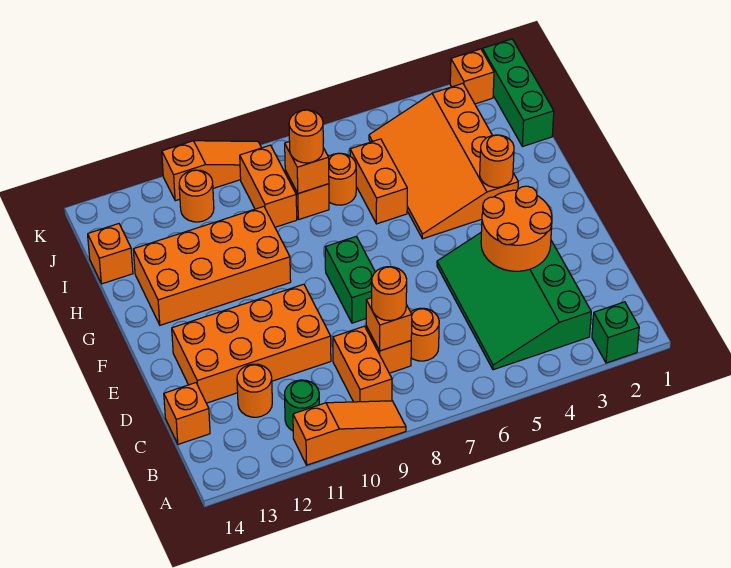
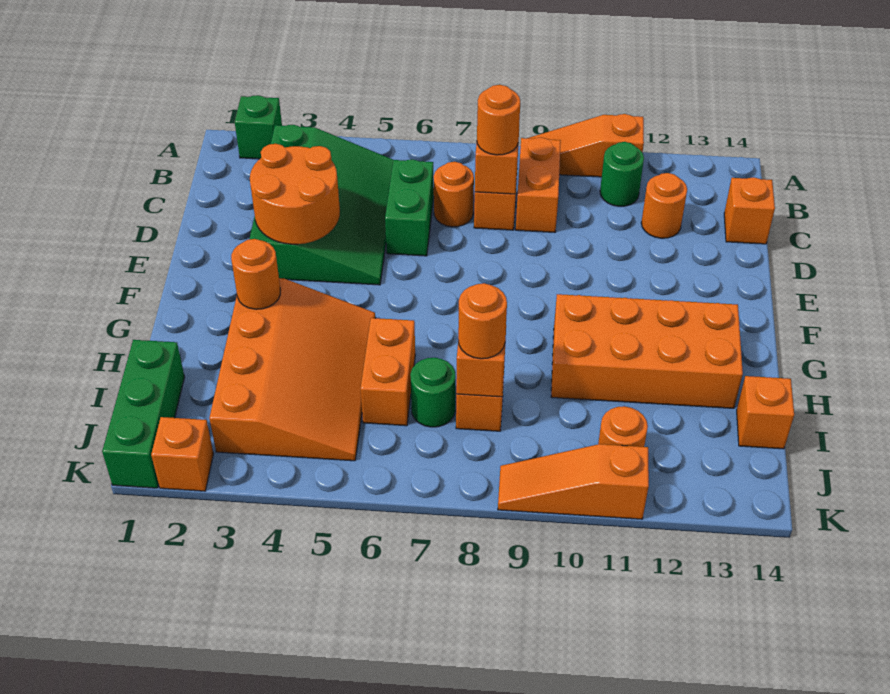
orange 2x4 brick [172,284,331,403] -> none
green 1x2 brick [325,236,375,323] -> green 1x2 brick moved to [385,159,434,256]
orange 1x1 round brick [329,153,356,205] -> green 1x1 round brick [410,358,456,427]
orange 1x2 brick [240,145,297,227] -> none

